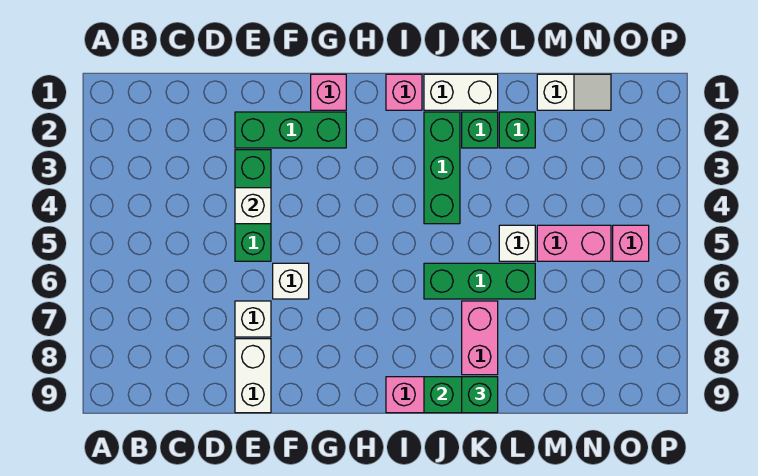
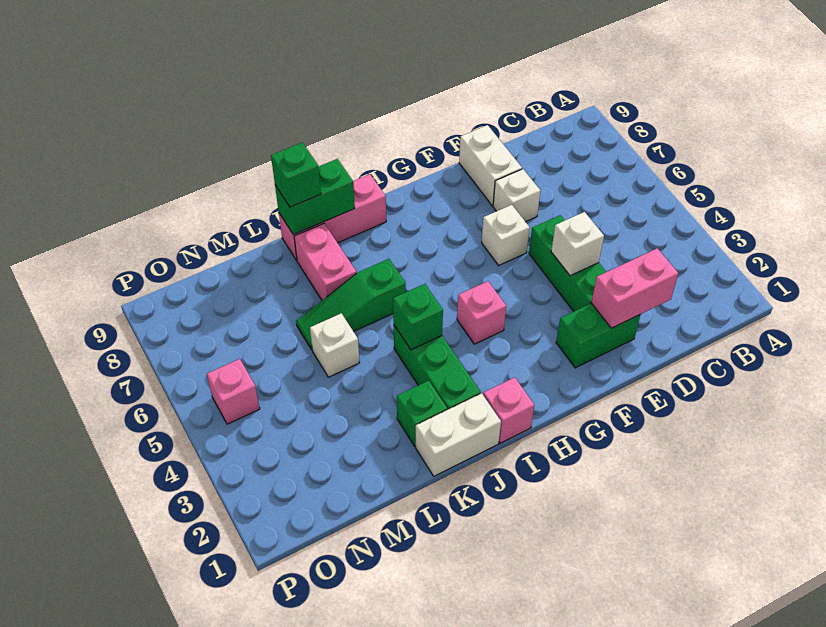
green 1x3 brick [235,112,346,148] -> green 1x2 brick [556,303,640,368]
pink 1x1 brick [311,74,346,110] -> pink 1x1 brick moved to [457,281,506,344]
green 1x3 brick [424,263,535,299] -> green 1x3 slope [296,259,406,350]
green 1x1 brick [499,112,535,148] -> green 1x1 brick moved to [393,284,443,350]
white 1x2 slope [537,74,611,110] -> none
pink 1x2 brick [537,225,611,261] -> pink 1x2 brick moved to [591,248,678,328]

